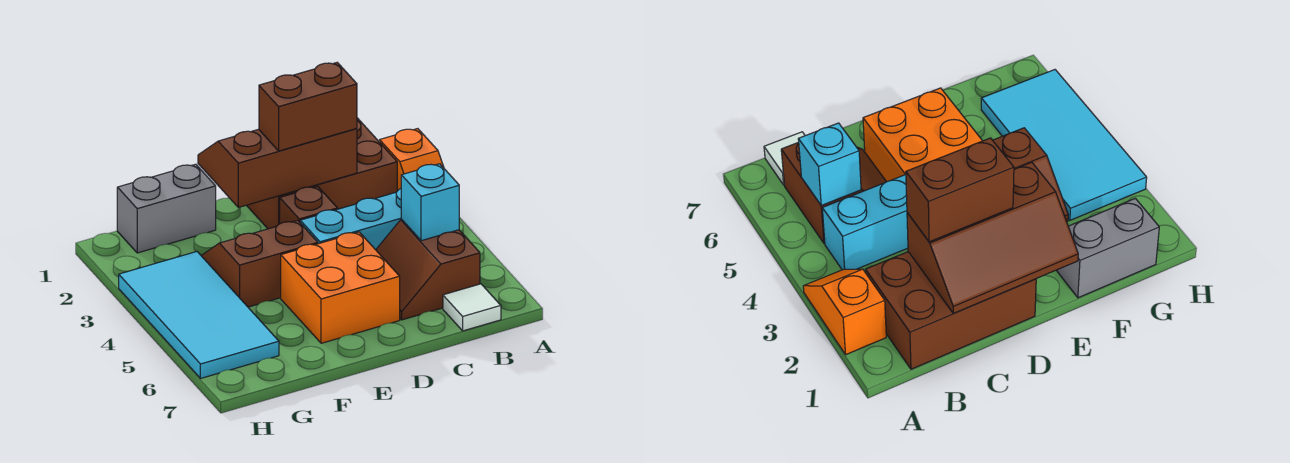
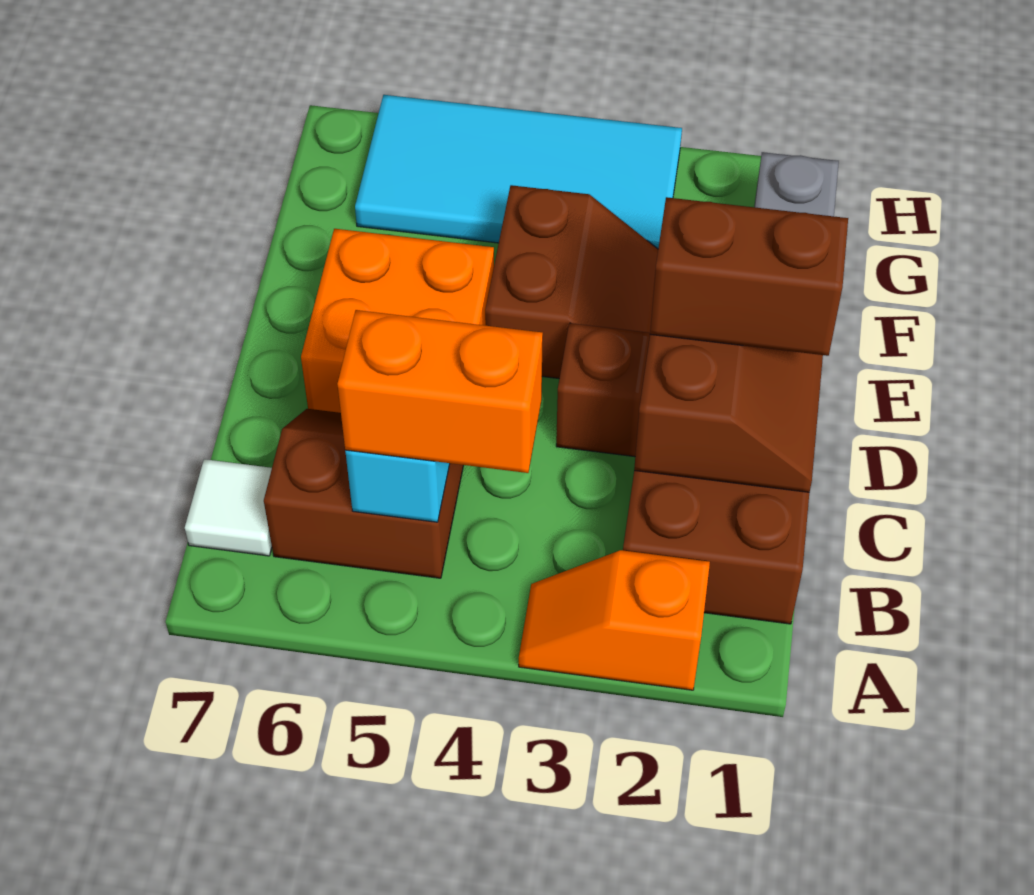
cyan 1x3 brick [300,189,402,250] -> none
none -> orange 1x2 brick [337,310,543,473]
brown 1x2 brick [259,62,357,151] -> brown 1x2 brick turned to [650,197,848,356]

